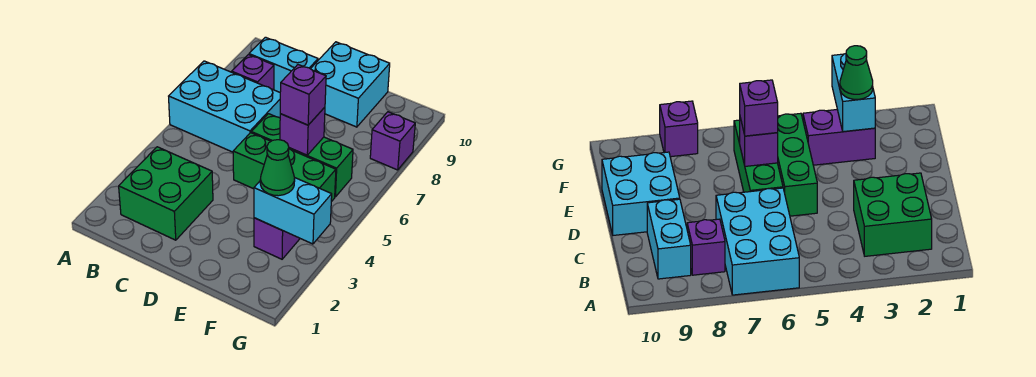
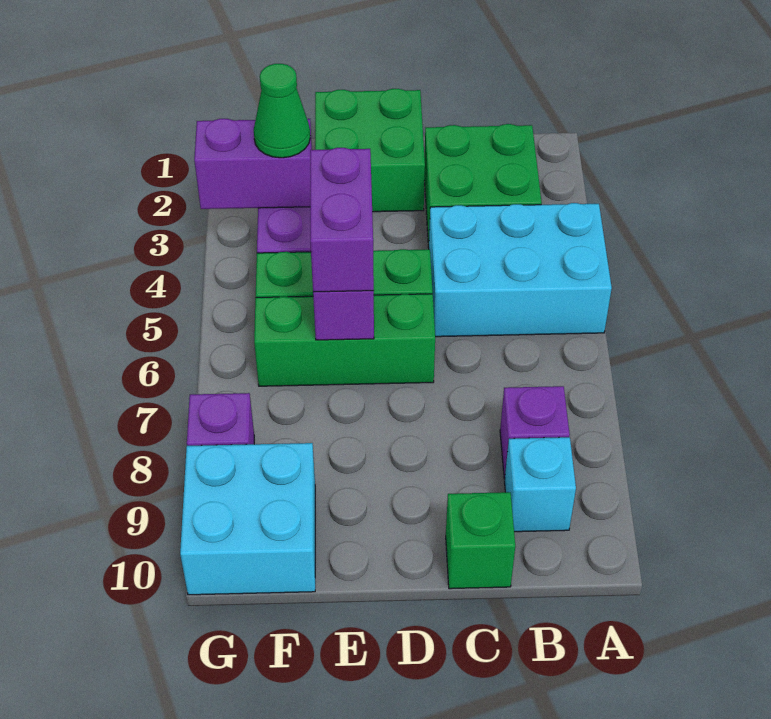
cyan 2x3 brick [169,61,280,152] -> cyan 2x3 brick moved to [429,203,612,337]
cyan 1x2 brick [249,37,318,92] -> cyan 1x1 brick [504,437,576,532]
none -> green 1x1 brick [446,492,515,589]
none -> green 2x2 brick [315,89,425,212]
cyan 2x2 brick [311,42,390,127] -> cyan 2x2 brick moved to [180,443,315,595]
purple 1x1 brick [280,65,326,125] -> purple 1x2 brick [310,148,374,292]
cyan 1x2 brick [254,178,332,244] -> purple 1x2 brick [194,119,312,209]

